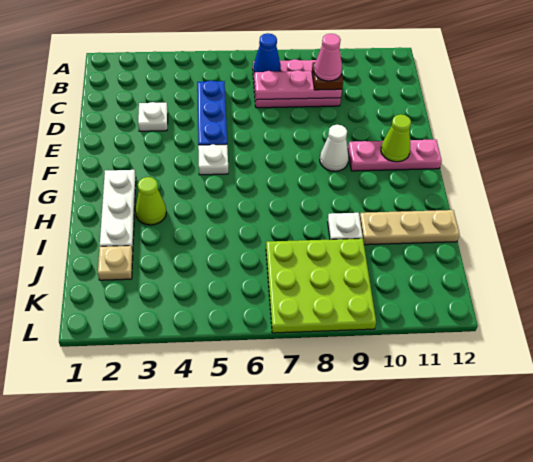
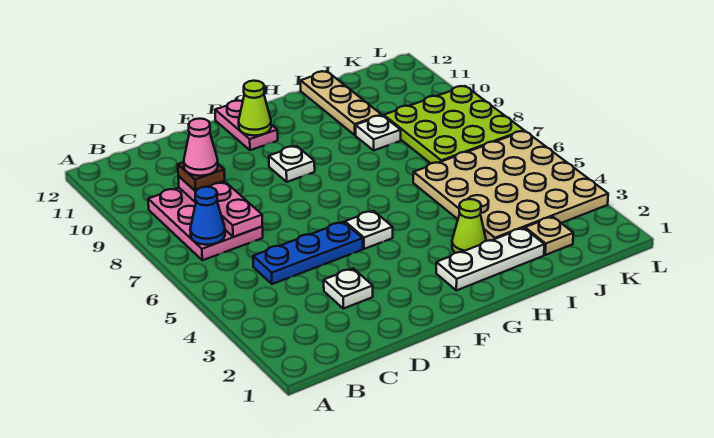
white 1x1 cone [320,125,349,171] -> white 1x1 plate [269,146,315,182]
pink 1x3 plate [348,139,442,171] -> pink 1x2 plate [215,100,278,150]
none -> tan 4x4 plate [413,131,608,241]

